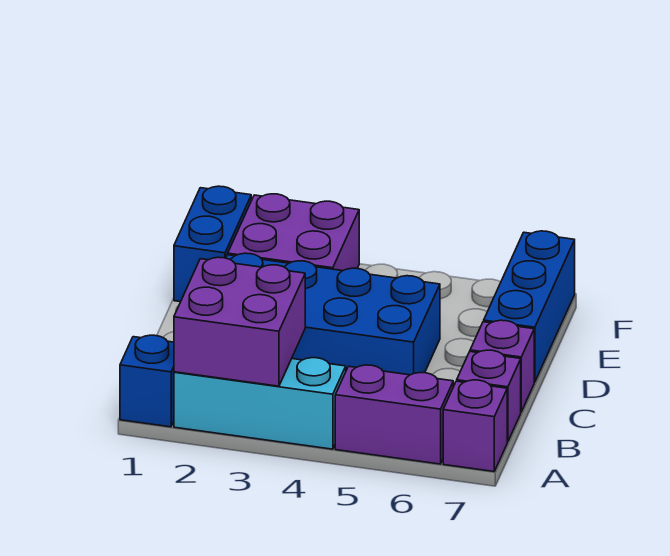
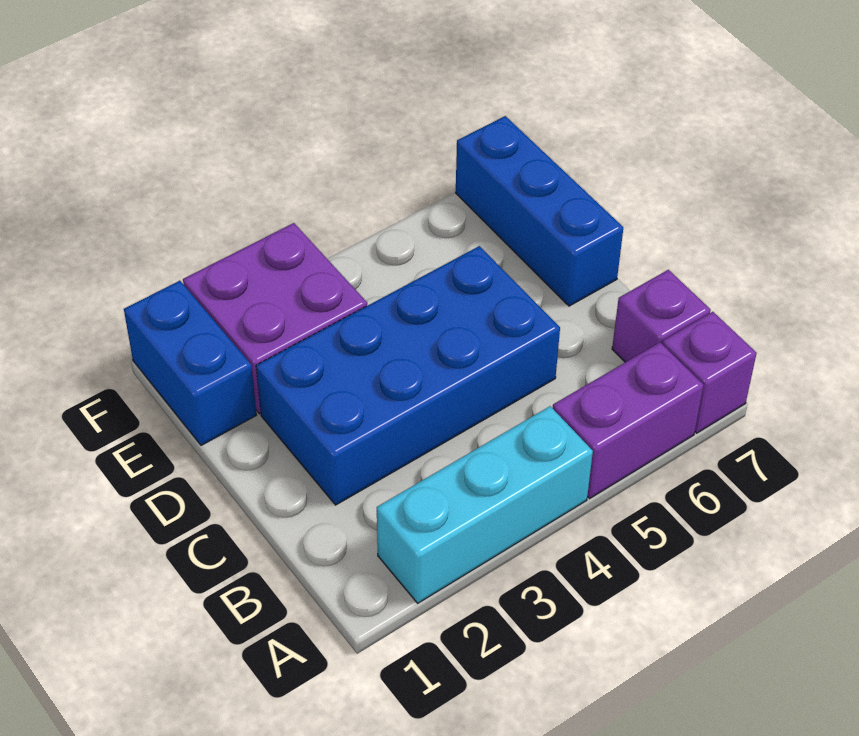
blue 1x1 brick [120,335,174,427] -> none
purple 2x2 brick [174,257,305,386] -> none
purple 1x1 brick [470,320,534,412] -> none

